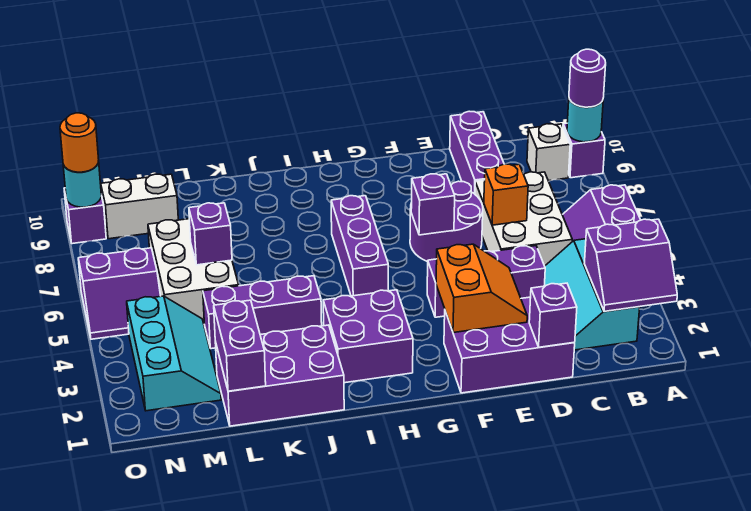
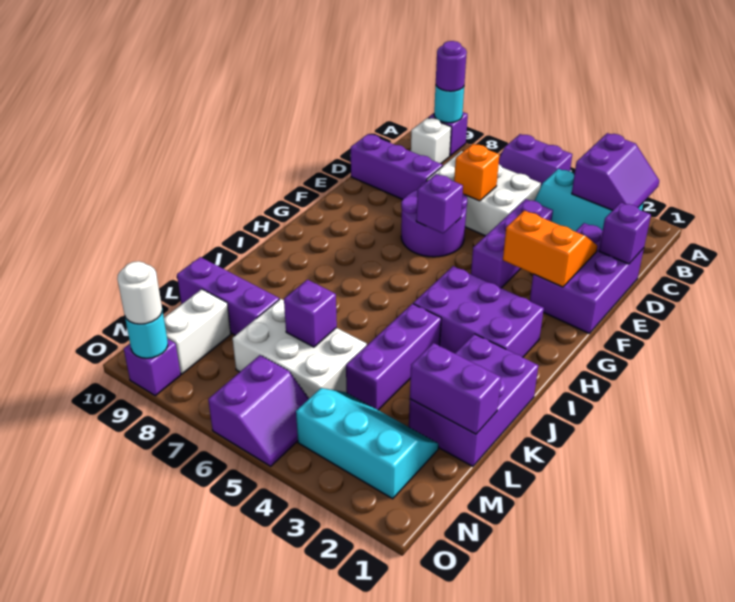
purple 2x2 brick [323,290,413,383] -> purple 2x3 brick [413,266,544,357]
purple 1x3 brick [331,196,388,296] -> purple 1x3 brick moved to [177,257,279,335]
orange 1x1 round brick [60,113,99,172] -> white 1x1 round brick [117,261,162,324]

